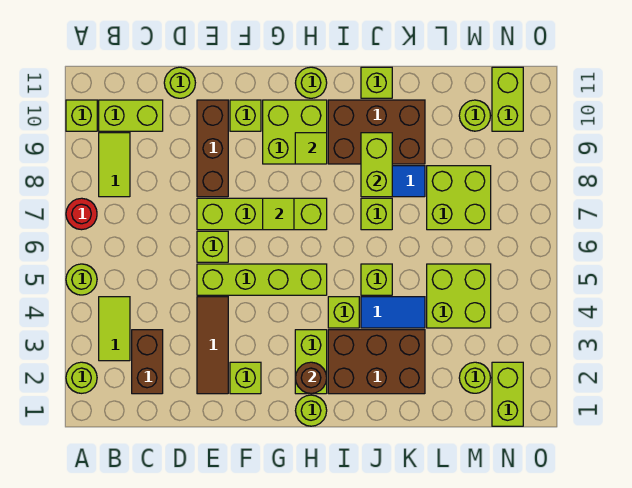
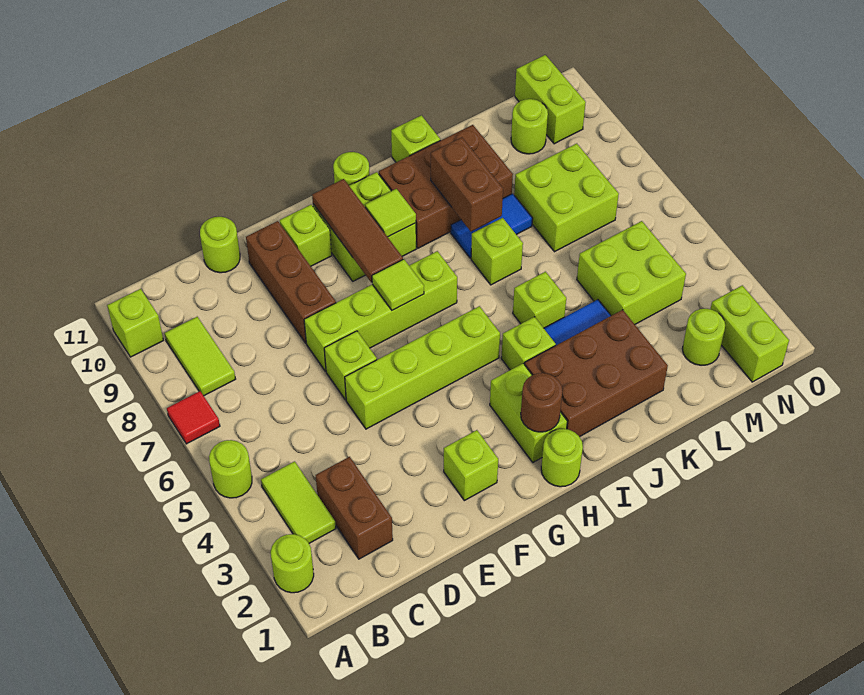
red 1x1 round brick [66,198,97,230] -> red 1x1 tile [167,391,220,444]
lime 1x2 brick [99,100,163,131] -> none
brown 1x3 tile [197,297,228,394] -> brown 1x3 tile moved to [312,179,403,282]
lime 1x2 brick [361,133,392,197] -> brown 1x2 brick [431,137,503,232]

